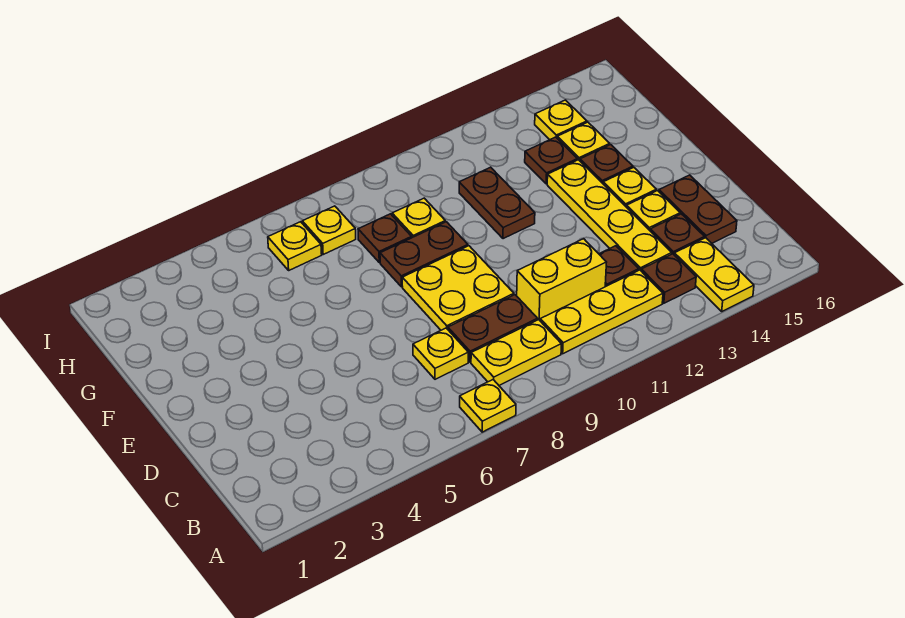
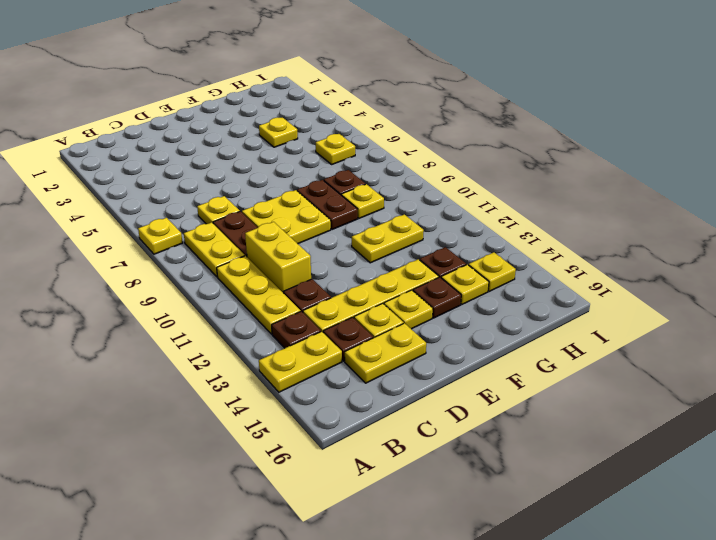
brown 1x2 plate [659,175,737,243] -> yellow 1x2 plate [345,323,426,383]
brown 1x2 plate [459,167,535,239] -> yellow 1x2 plate [352,214,424,263]
yellow 1x1 plate [302,206,356,254] -> yellow 1x1 plate moved to [259,117,298,147]

